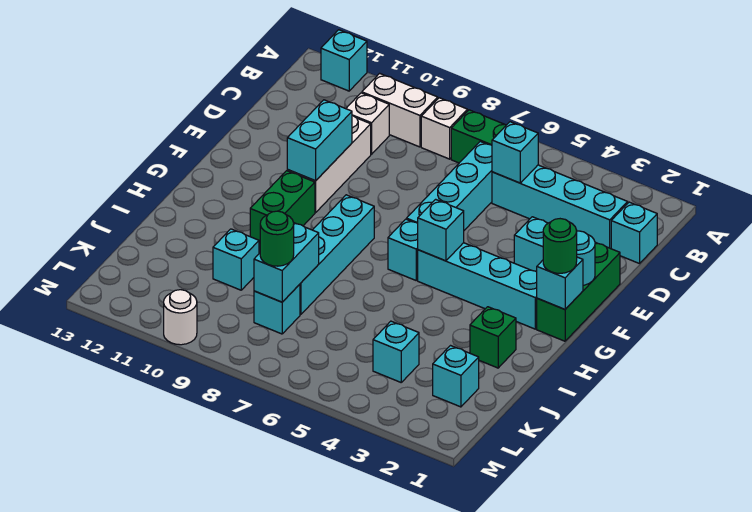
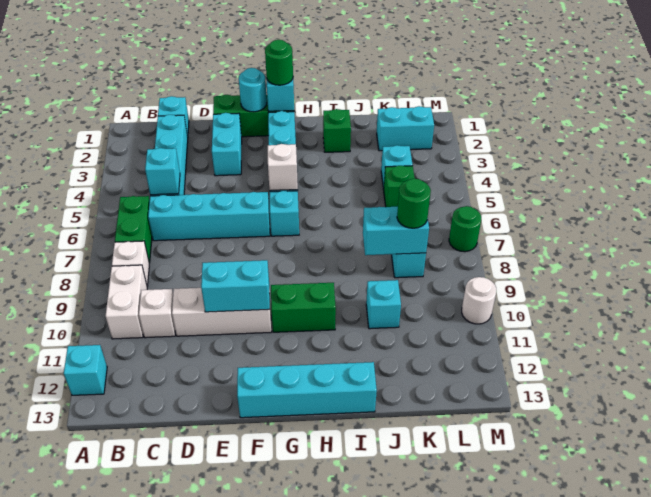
cyan 1x1 brick [418,199,464,261] -> white 1x1 brick [268,144,298,191]
cyan 1x4 brick [300,195,374,315] -> cyan 1x4 brick moved to [237,362,377,418]
cyan 1x1 brick [433,346,479,407] -> cyan 1x2 brick [377,106,434,151]
none -> green 1x1 brick [384,166,415,207]
none -> green 1x1 round brick [449,206,481,252]

